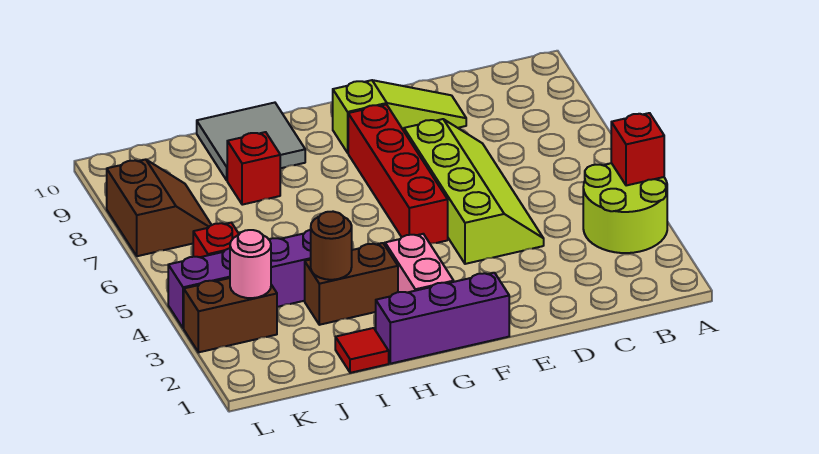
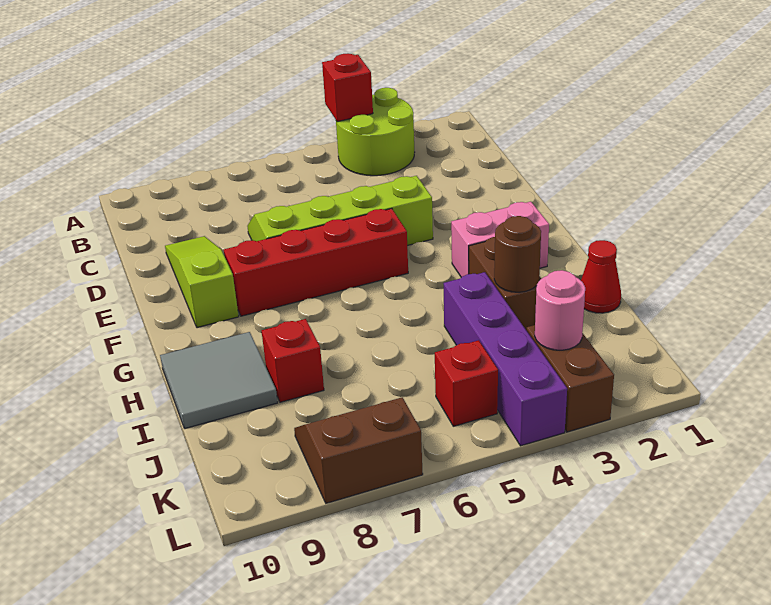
purple 1x3 brick [376,273,509,364] -> none
red 1x1 tile [335,328,389,373] -> red 1x1 cone [581,240,621,313]

